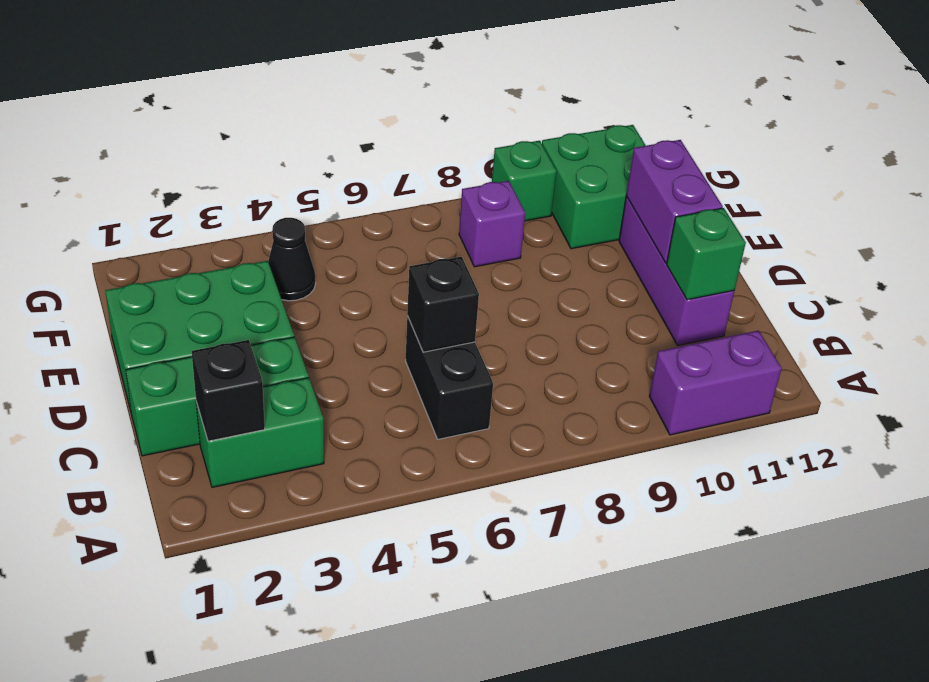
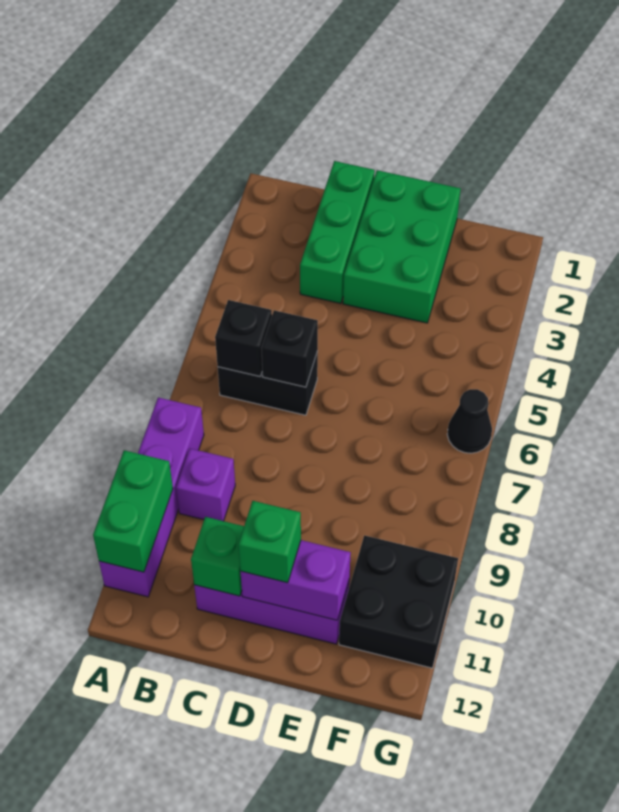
purple 1x2 brick [649,331,782,435] -> purple 1x4 brick [99,397,204,597]
green 1x2 brick [196,378,324,487] -> green 1x2 brick moved to [93,450,173,572]
black 1x1 brick [192,340,265,441] -> black 1x1 brick moved to [215,300,272,376]
black 1x1 cone [268,218,316,301] -> black 1x1 cone moved to [447,389,492,453]
purple 1x1 brick [459,181,525,267] -> purple 1x1 brick moved to [176,449,235,521]
green 2x2 brick [542,125,646,249] -> black 2x2 brick [339,535,458,668]
green 1x1 brick [492,141,556,221] -> green 1x1 brick moved to [238,501,301,583]

